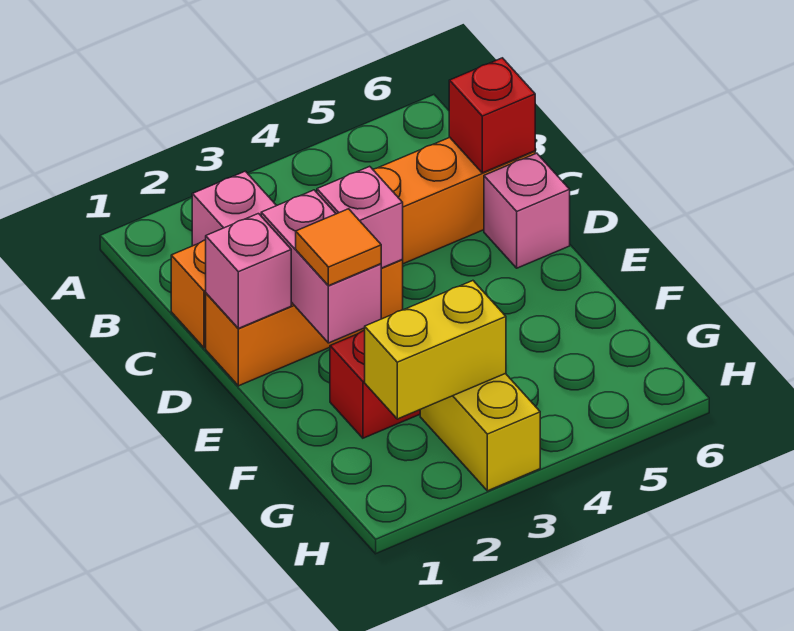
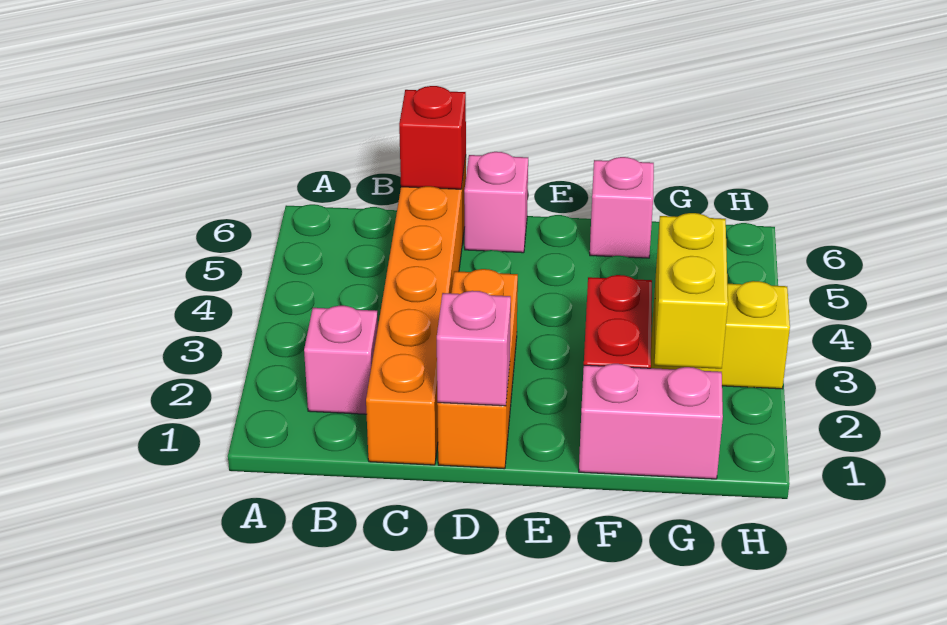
pink 1x2 brick [261,190,381,343] -> pink 1x2 brick moved to [579,364,723,479]
pink 1x1 brick [317,166,403,268] -> pink 1x1 brick moved to [590,157,654,258]
orange 1x1 tile [296,209,381,286] -> none

